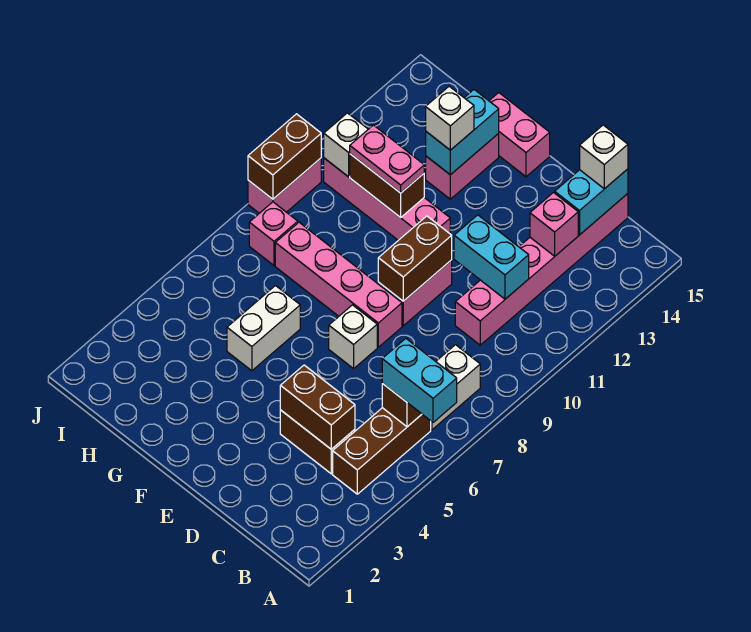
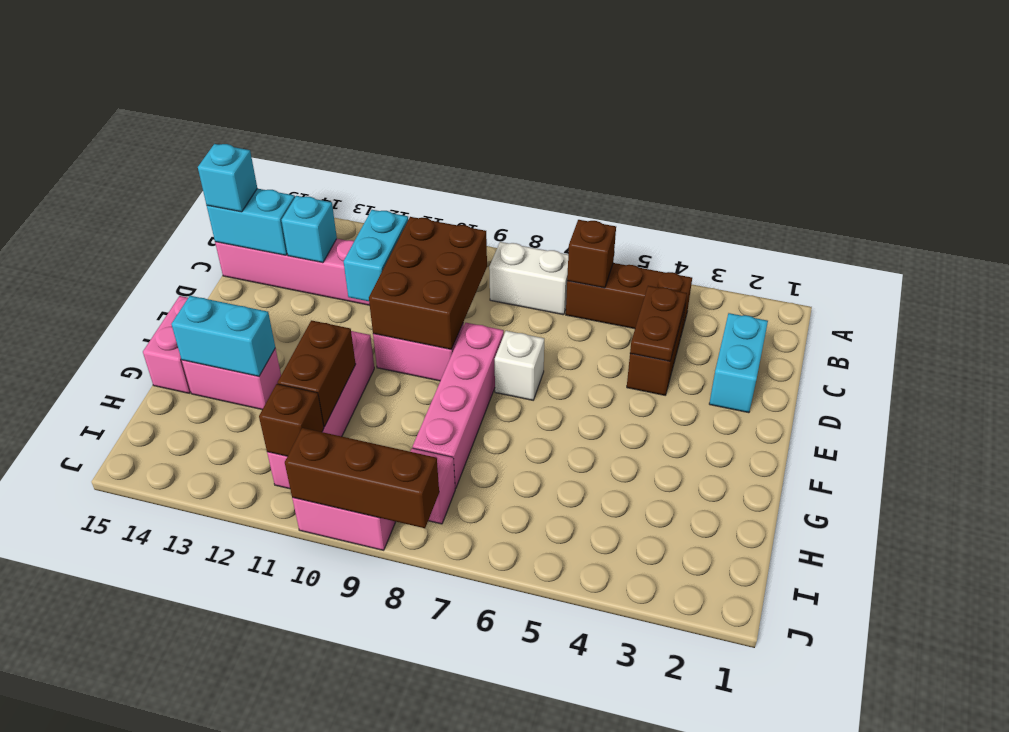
cyan 1x2 brick [382,339,457,422] -> cyan 1x2 brick moved to [709,313,768,413]
brown 1x2 brick [280,365,355,449] -> brown 1x2 plate [630,286,687,361]
pink 1x1 brick [530,193,578,256] -> cyan 1x1 brick [282,196,337,263]
white 1x1 brick [580,125,628,189] -> cyan 1x1 brick [198,144,257,212]
brown 1x2 brick [378,216,452,301] -> brown 2x3 brick [369,217,487,349]
white 1x2 brick [227,286,300,371] -> none
pink 1x2 plate [350,125,424,193] -> none
white 1x1 brick [426,86,474,150] -> none
white 1x1 brick [324,113,368,177] -> brown 1x1 brick [259,384,324,456]
brown 1x2 brick [248,114,321,199] -> brown 1x3 brick [285,428,439,528]

